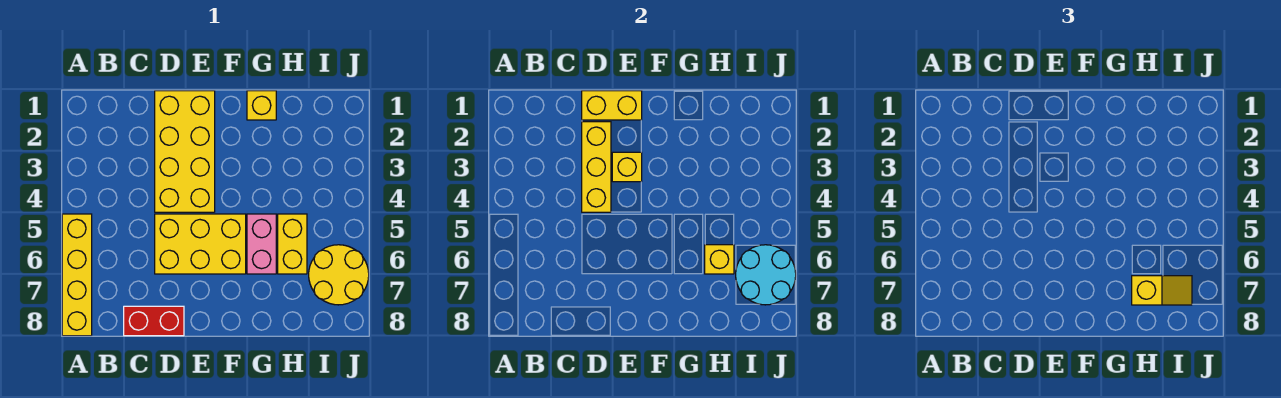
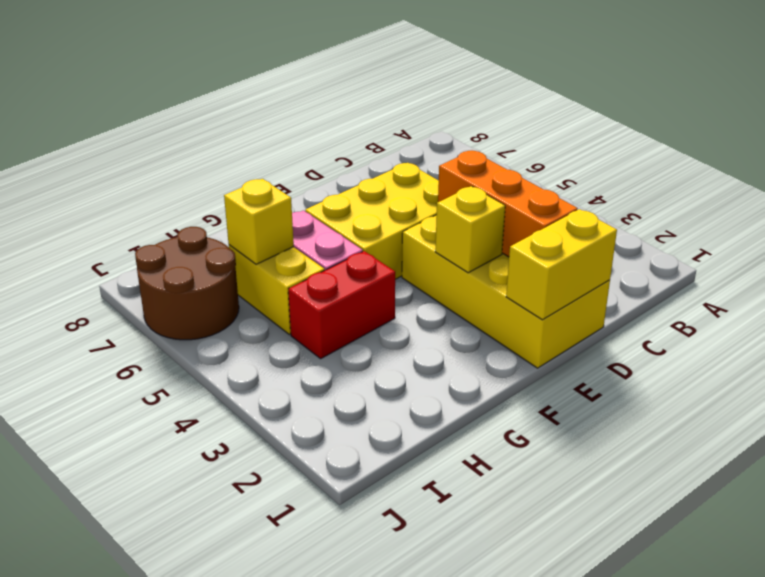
yellow 1x4 brick [62,214,92,336] -> none
red 1x2 brick [124,306,184,336] -> red 1x2 brick moved to [288,251,395,359]
yellow 1x3 brick [582,122,611,212] -> orange 1x3 brick [438,151,578,257]
yellow 1x1 brick [247,91,276,120] -> none
yellow 1x2 slope [1132,276,1192,305] -> none
yellow 2x2 round brick [309,245,369,305] -> brown 2x2 round brick [135,227,239,340]
cyan 2x2 round brick [736,245,796,305] -> none

